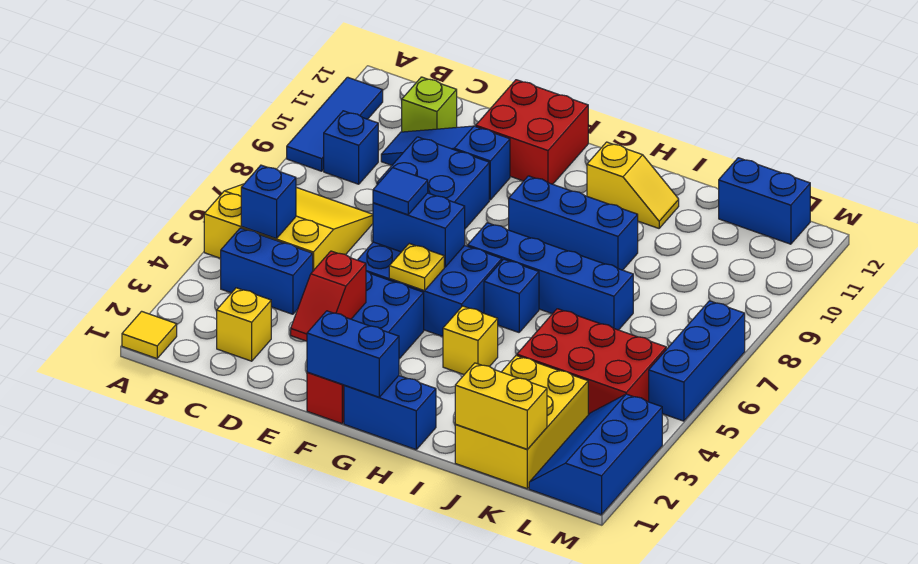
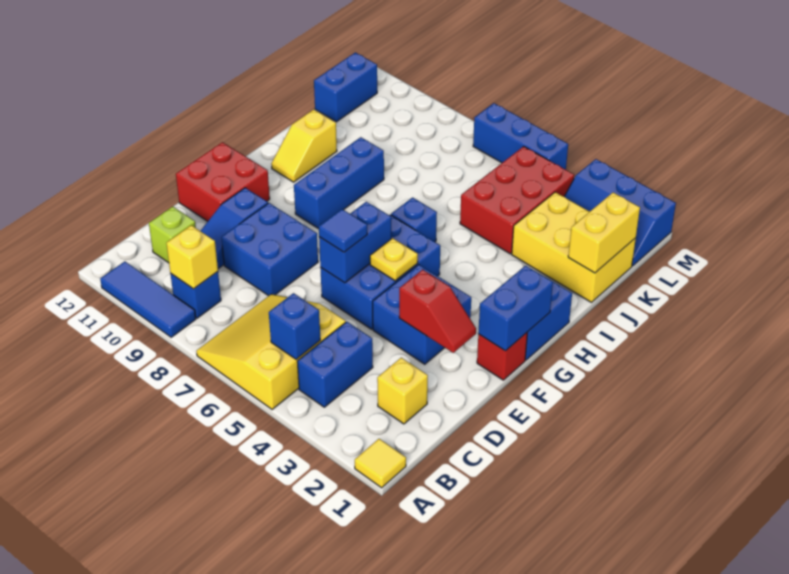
blue 1x4 brick [468,223,633,330] -> none
yellow 1x1 brick [443,306,498,375] -> yellow 1x1 brick moved to [166,225,218,289]
yellow 1x2 slope [587,142,679,228] -> yellow 1x2 slope turned to [271,110,337,182]

